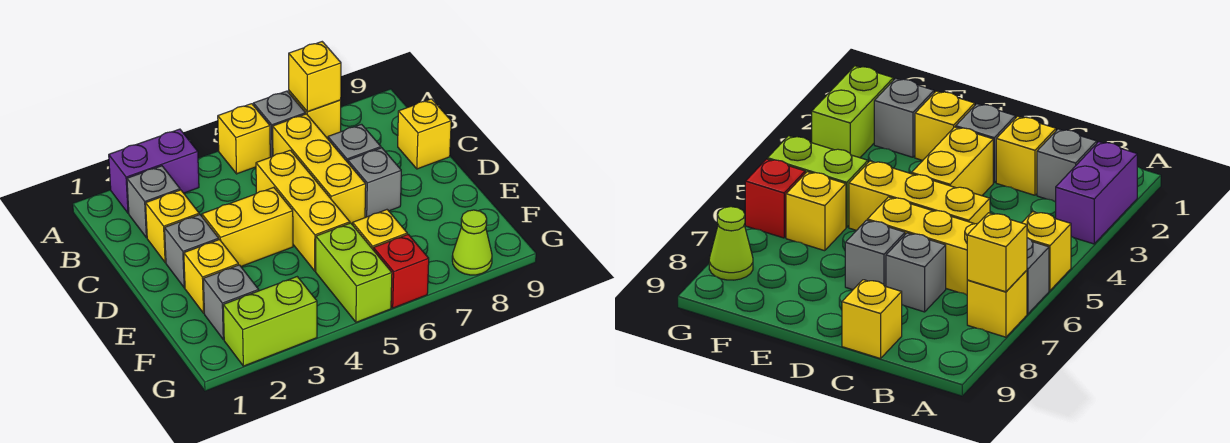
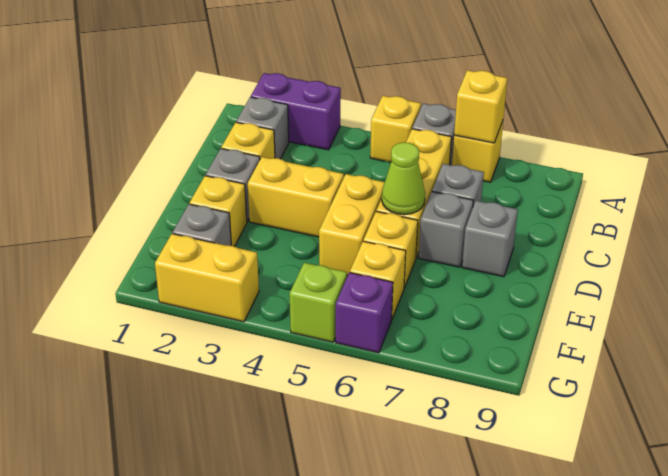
yellow 1x3 brick [256,150,350,271] -> yellow 1x2 brick [319,174,385,276]
yellow 1x1 brick [398,99,451,169] -> yellow 1x1 brick moved to [363,211,418,288]
none -> grey 1x1 brick [462,201,518,277]
lime 1x2 brick [316,223,392,322] -> lime 1x1 brick [290,263,347,342]
lime 1x2 brick [223,277,317,366] -> yellow 1x2 brick [155,234,259,322]
red 1x1 brick [373,234,429,308] -> purple 1x1 brick [336,273,393,353]
lime 1x1 cone [452,210,492,275] -> lime 1x1 cone moved to [382,142,425,215]

